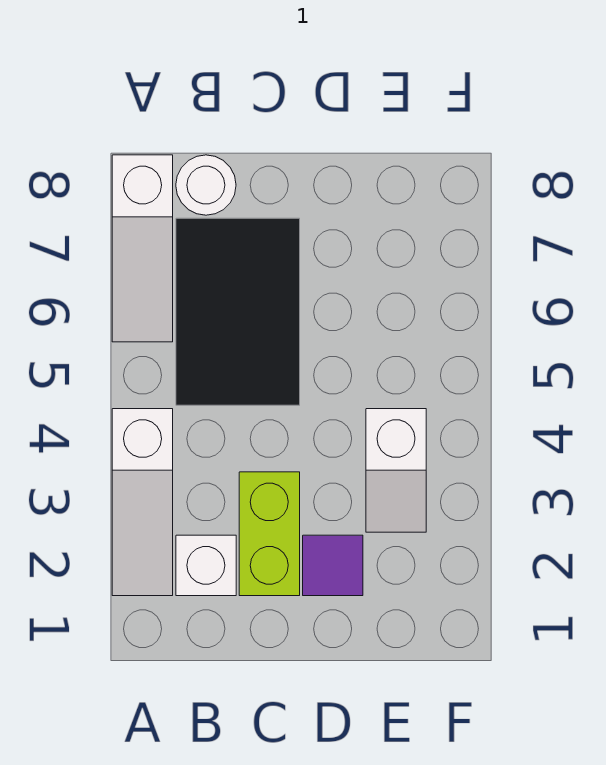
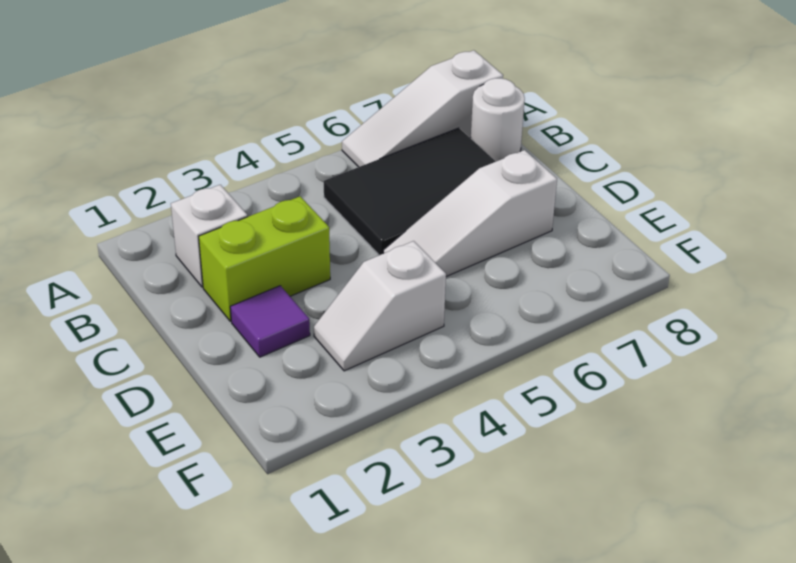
white 1x3 slope [112,409,173,596] -> white 1x3 slope moved to [383,150,557,277]

